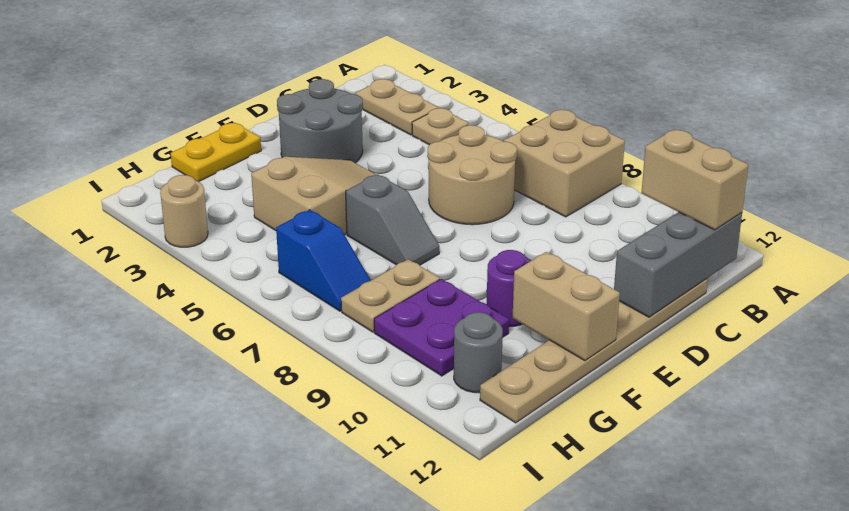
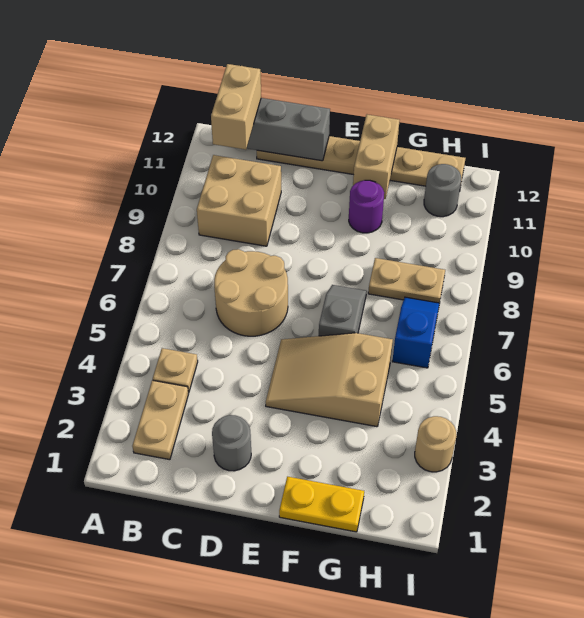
tan 2x2 brick [504,110,625,217] -> tan 2x2 brick moved to [197,155,281,246]
grey 2x2 round brick [277,79,363,163] -> grey 1x1 round brick [212,415,251,471]
purple 2x2 plate [374,279,509,376] -> none

